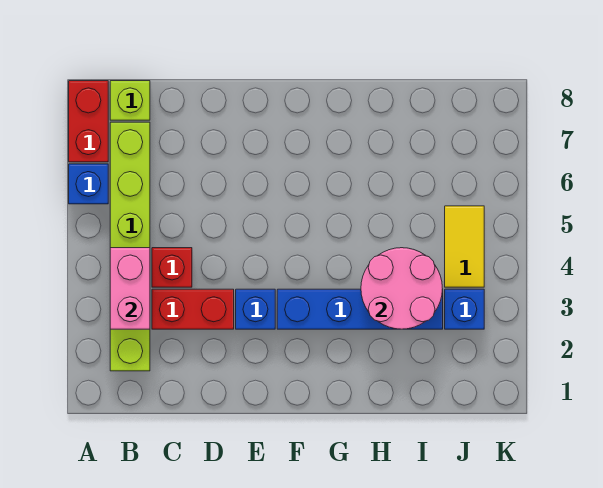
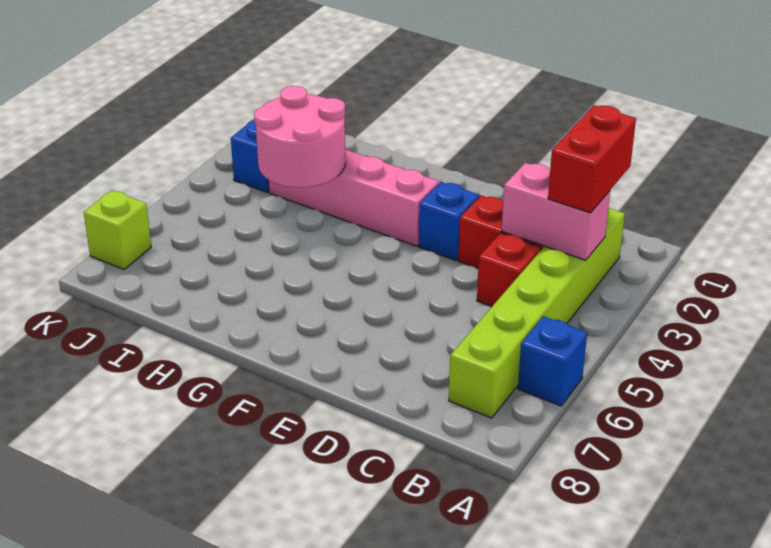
red 1x2 brick [69,81,108,162] -> red 1x2 brick moved to [548,105,636,213]
pink 1x2 brick [110,248,150,329] -> pink 1x2 brick turned to [502,163,610,260]
lime 1x1 brick [110,81,150,120] -> lime 1x1 brick moved to [84,190,151,269]
blue 1x4 brick [277,289,443,329] -> pink 1x4 brick [268,149,439,246]
yellow 1x2 tile [445,206,484,287] -> none

